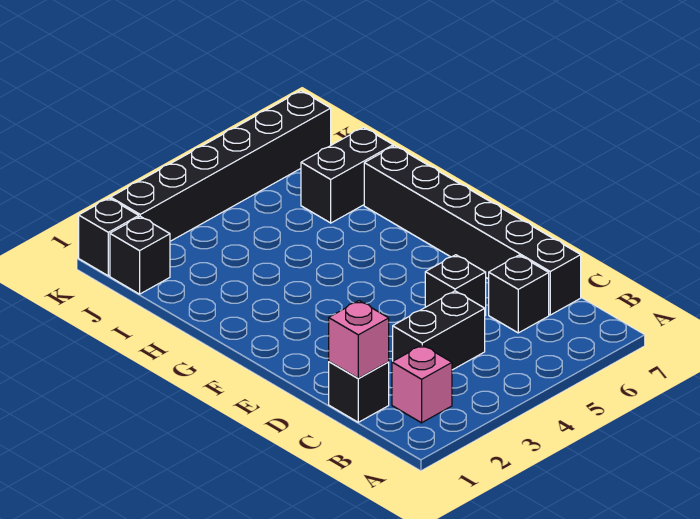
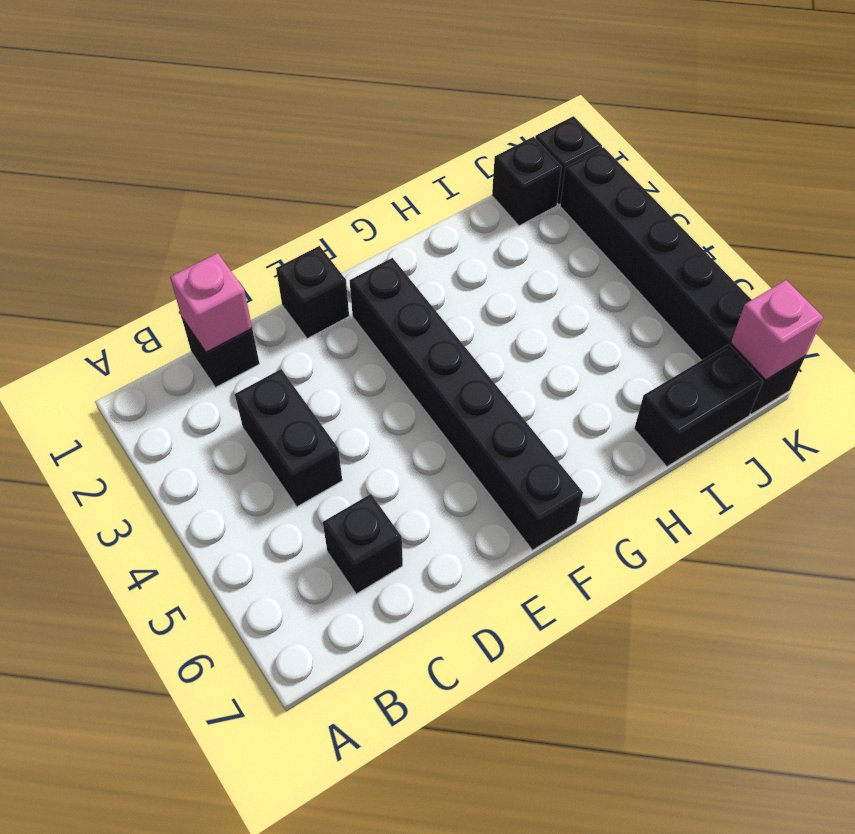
pink 1x1 brick [392,345,452,423] -> pink 1x1 brick moved to [731,280,823,380]
black 1x6 brick [364,146,581,315] -> black 1x6 brick turned to [350,258,583,550]
black 1x1 brick [425,255,486,316] -> black 1x1 brick moved to [276,246,349,339]
black 1x2 brick [301,127,393,223] -> black 1x2 brick turned to [634,345,763,467]

